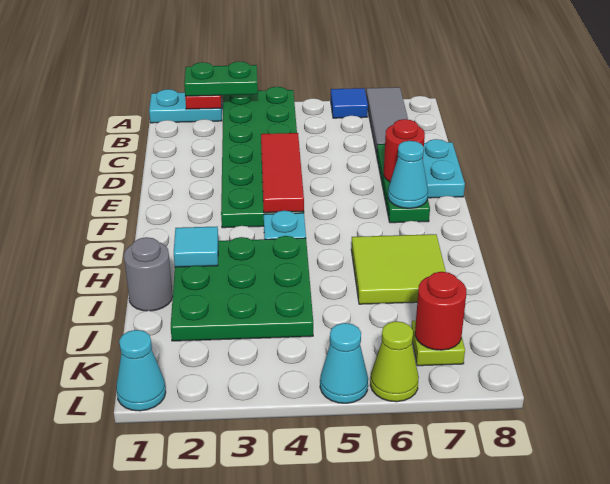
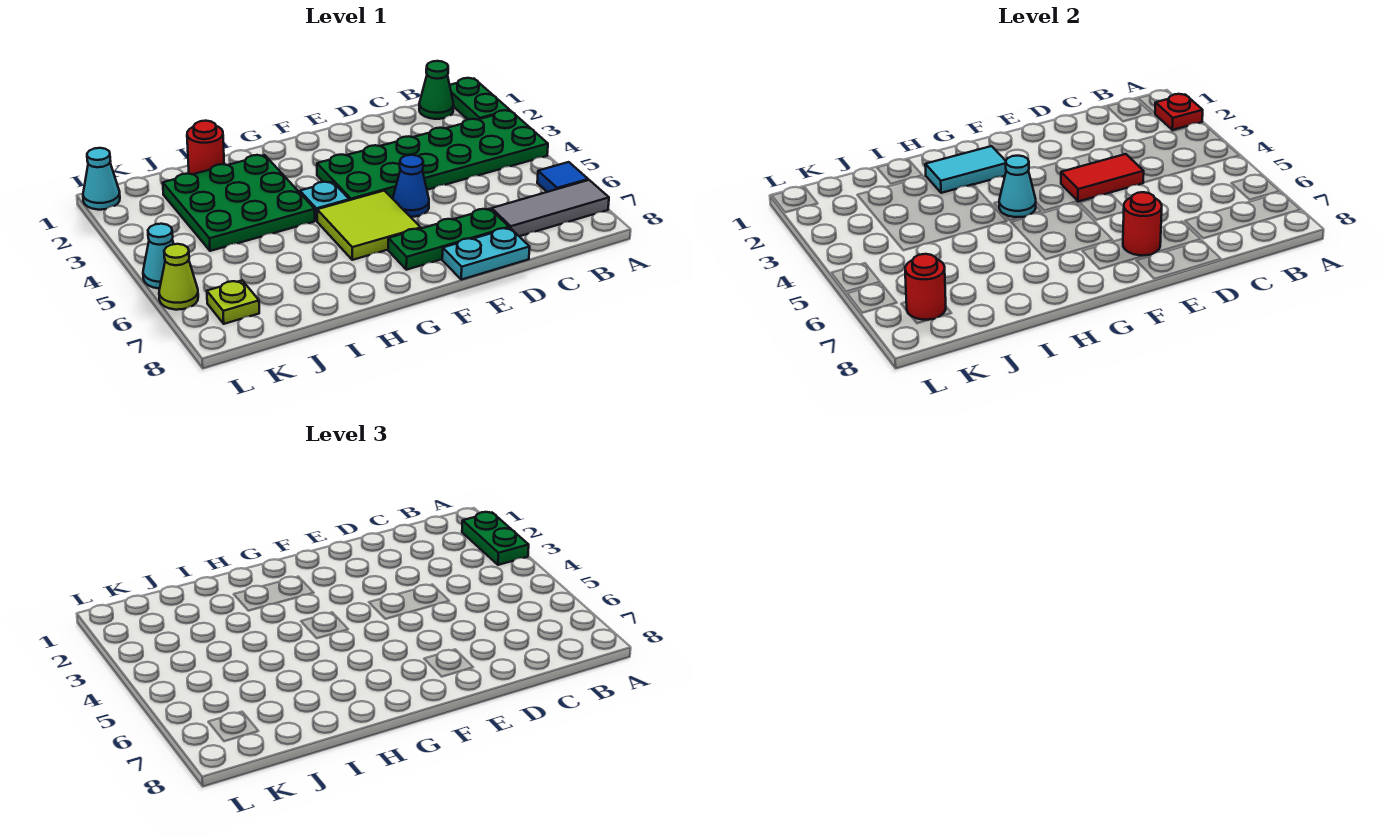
cyan 1x2 plate [149,89,222,123] -> green 1x2 plate [450,78,510,120]
none -> green 1x1 cone [419,61,454,119]
red 1x3 tile [261,133,304,213] -> red 1x2 tile [1061,154,1144,202]
none -> blue 1x1 cone [393,155,429,217]
cyan 1x1 cone [388,141,428,208] -> cyan 1x1 cone moved to [999,156,1036,217]
cyan 1x1 tile [174,227,218,267] -> cyan 1x2 tile [925,146,1006,193]
lime 2x2 tile [351,234,446,304] -> lime 2x2 tile moved to [317,191,421,260]
grey 1x1 round brick [124,237,173,311] -> red 1x1 round brick [187,121,224,174]

